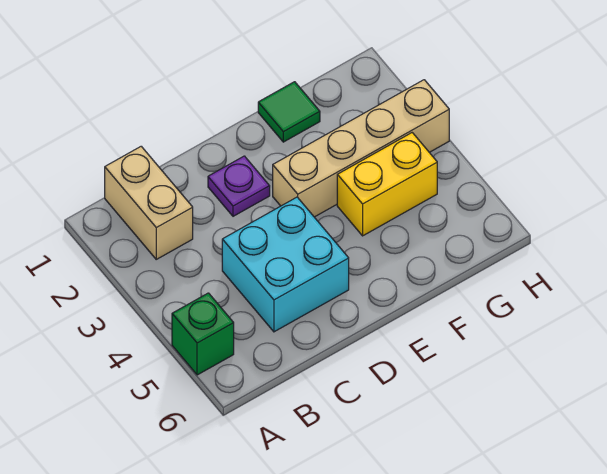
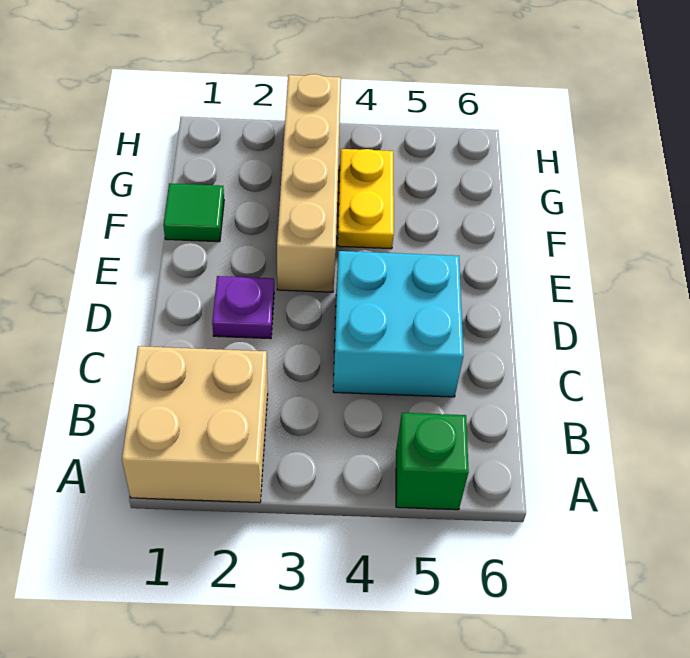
tan 1x2 brick [105,146,193,259] -> tan 2x2 brick [122,346,268,503]
yellow 1x2 brick [337,133,437,236] -> yellow 1x2 plate [338,149,394,249]

